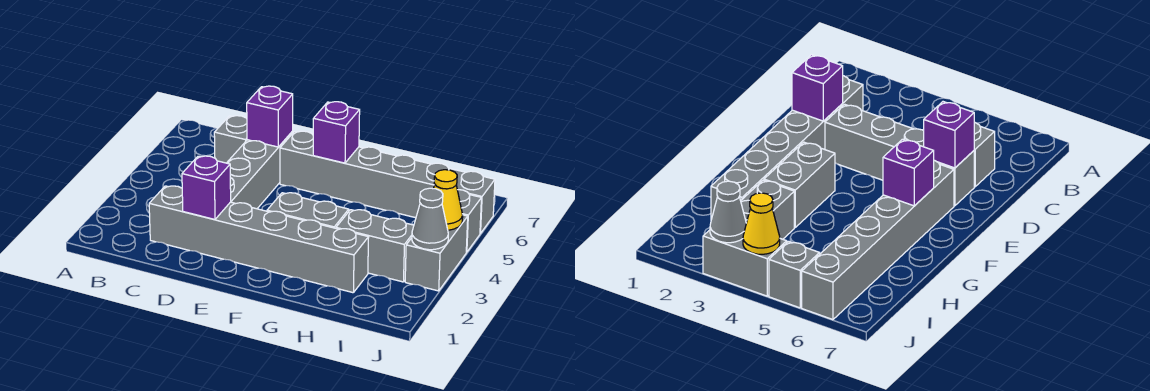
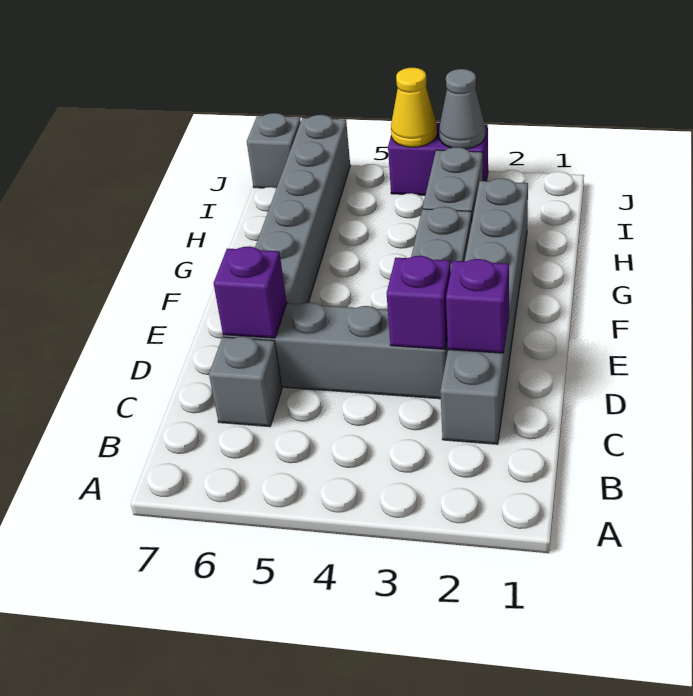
purple 1x1 brick [313,102,360,163] -> purple 1x1 brick moved to [387,256,451,349]
grey 1x2 brick [405,215,468,291] -> purple 1x2 brick [388,123,488,195]
grey 1x1 brick [458,190,481,252] -> grey 1x1 brick moved to [247,113,301,188]

